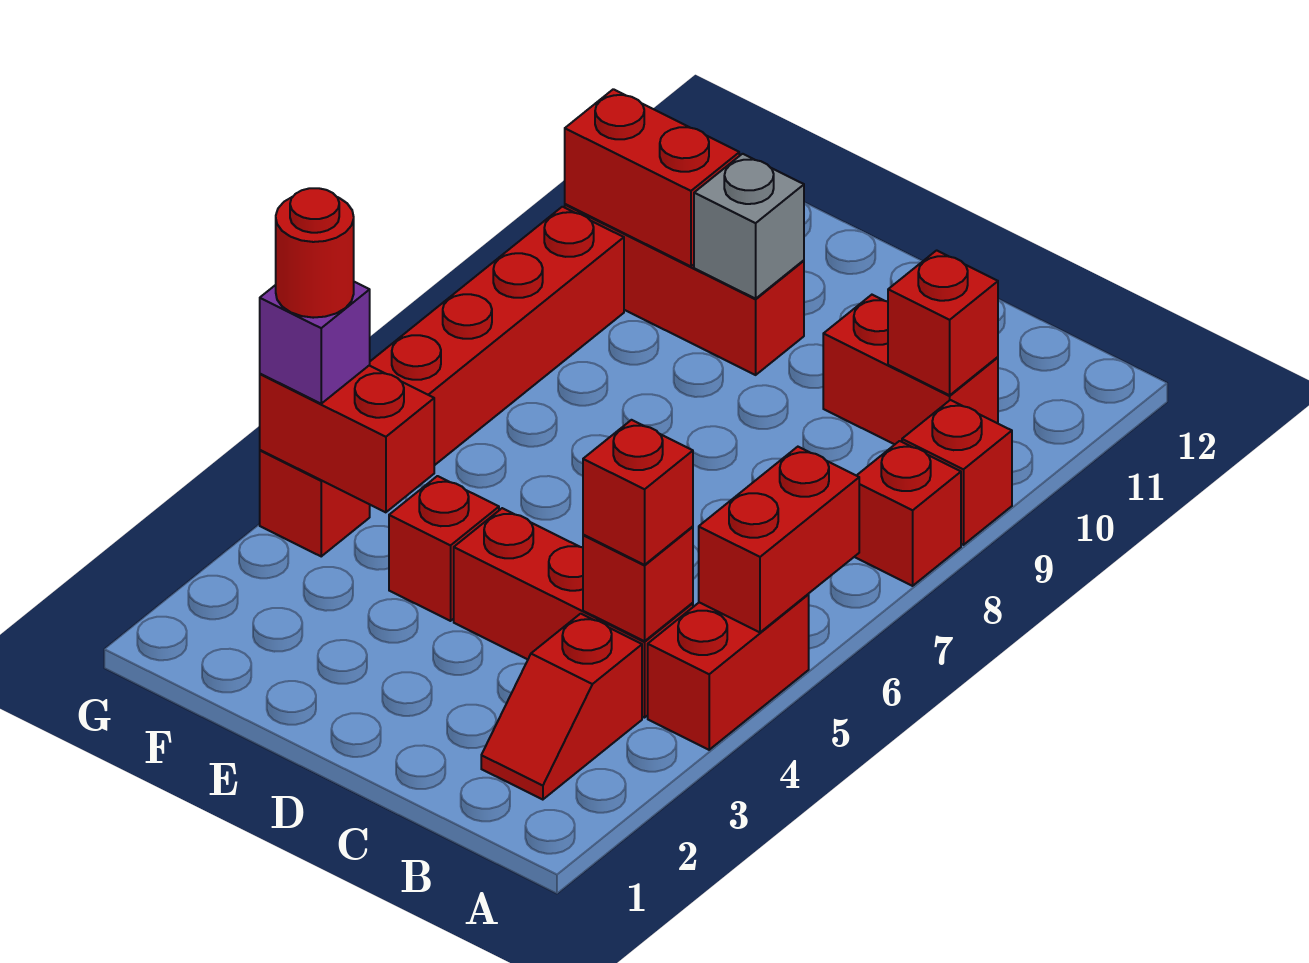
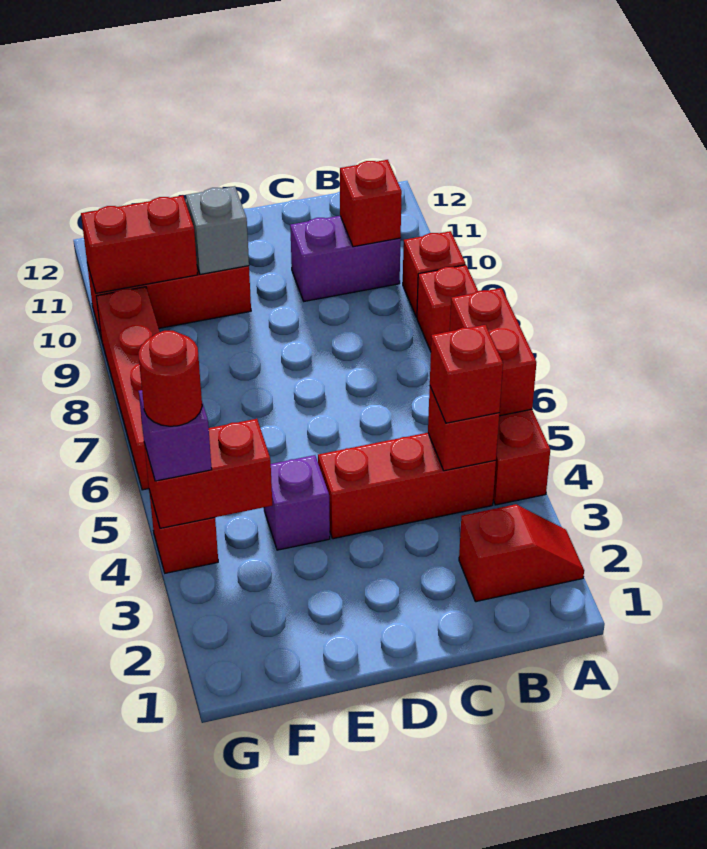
red 1x2 slope [481,614,642,800] -> red 1x2 slope turned to [459,504,584,602]
red 1x2 brick [823,295,998,444] -> purple 1x2 brick [290,216,401,301]
red 1x1 brick [389,476,499,621] -> purple 1x1 brick [264,455,330,550]

